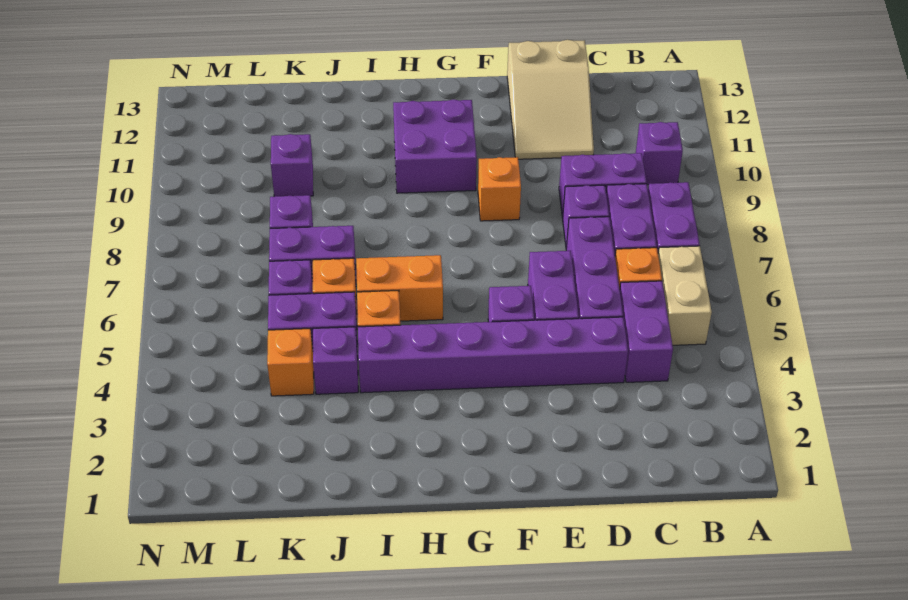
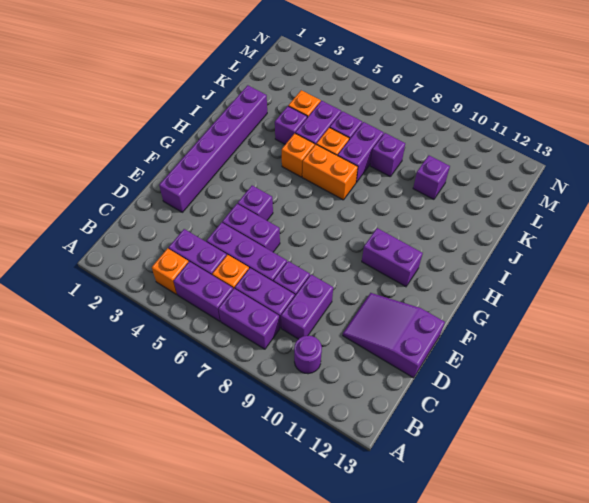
tan 1x2 brick [658,246,712,345] -> purple 1x2 brick [174,262,233,321]
purple 1x1 brick [636,122,683,185] -> purple 1x1 round brick [294,336,322,374]
purple 1x6 brick [358,317,628,393] -> purple 1x6 brick moved to [159,85,267,212]
tan 2x3 slope [507,40,594,159] -> purple 2x3 slope [343,293,445,378]
orange 1x1 brick [478,157,521,221] -> orange 1x1 brick moved to [152,248,188,294]
purple 2x2 brick [393,99,477,193] -> purple 1x2 brick [362,228,423,287]
orange 1x2 brick [356,255,443,321] -> orange 1x2 brick turned to [302,145,358,200]

